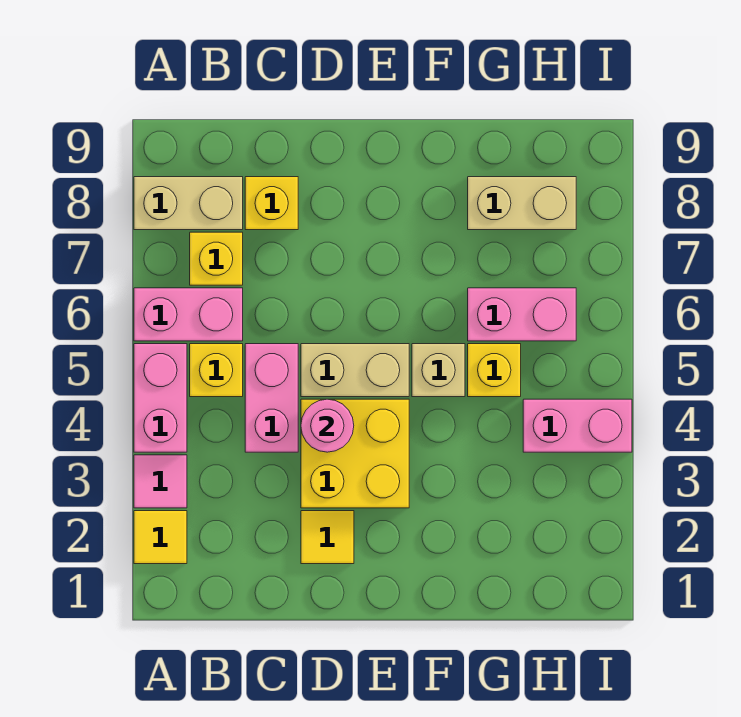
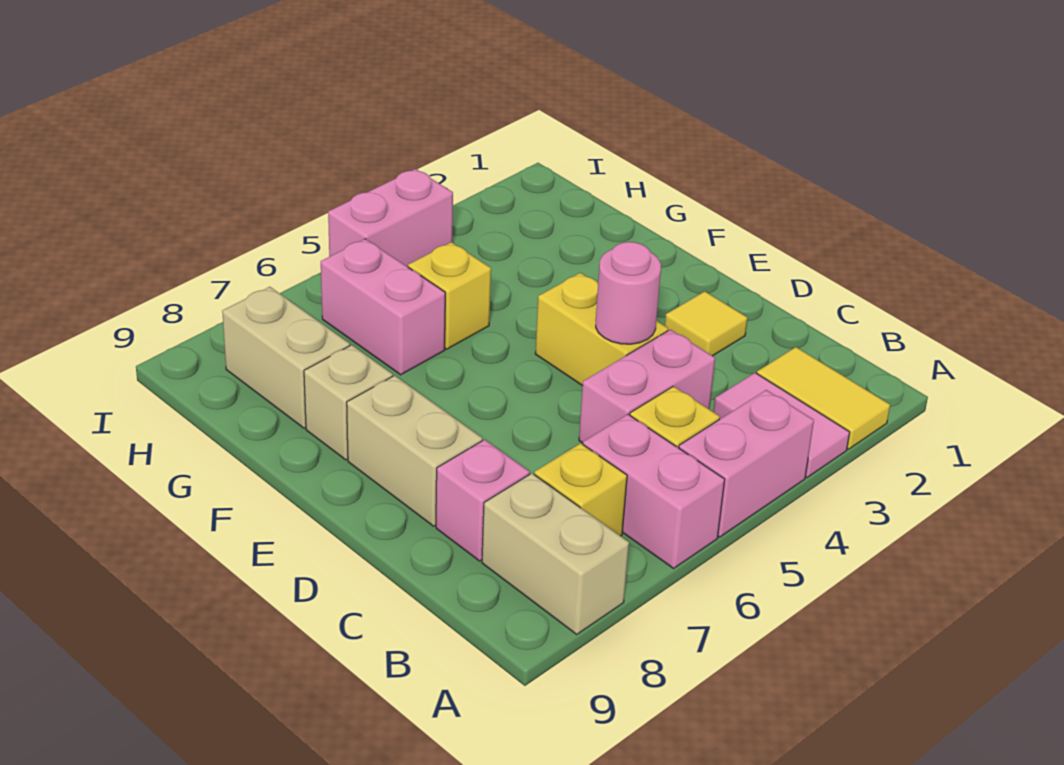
yellow 1x1 tile [134,511,187,564] -> yellow 1x2 tile [757,347,890,449]
pink 1x1 tile [134,455,187,508] -> pink 1x2 tile [713,373,850,478]
yellow 1x1 brick [245,177,298,230] -> pink 1x1 brick [436,440,530,561]
yellow 2x2 brick [301,399,409,508] -> yellow 1x2 brick [535,273,668,386]
tan 1x2 brick [301,344,409,397] -> tan 1x2 brick moved to [347,376,482,526]
tan 1x1 brick [412,344,465,397] -> tan 1x1 brick moved to [304,345,393,460]
pink 1x2 brick [523,399,632,452] -> pink 1x2 brick turned to [328,169,453,267]

